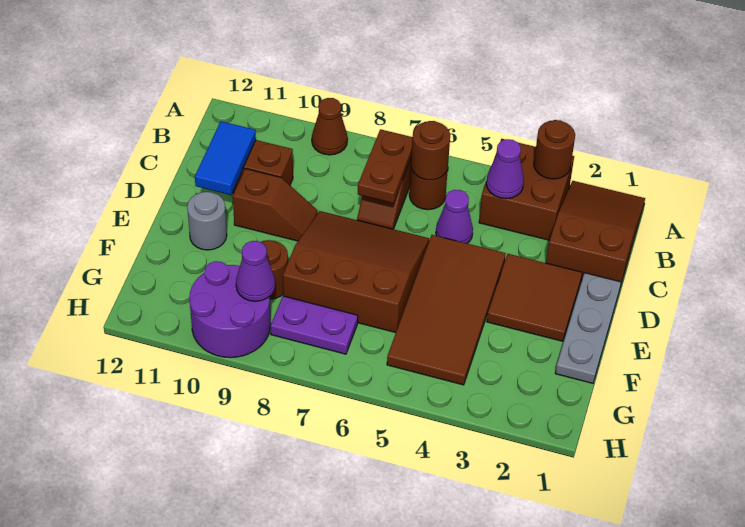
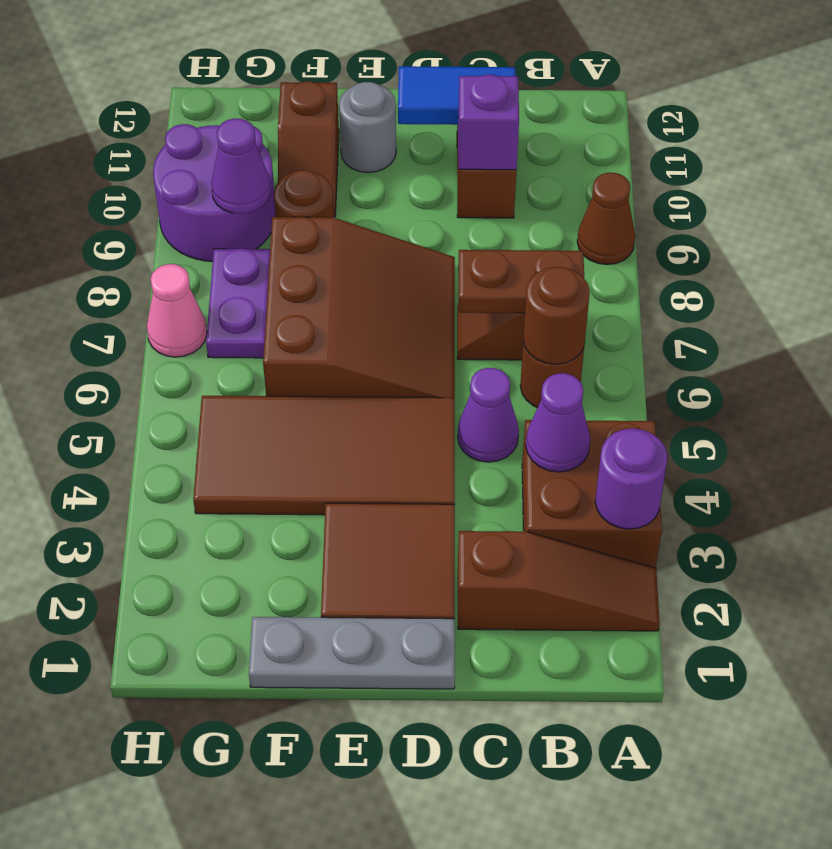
brown 2x3 slope [546,181,645,284] -> brown 1x3 slope [458,531,660,631]
brown 1x1 round brick [534,120,575,179] -> purple 1x1 round brick [595,428,668,529]
none -> purple 1x1 brick [458,75,519,170]
brown 1x2 slope [233,169,318,241] -> brown 1x2 slope moved to [278,81,339,217]
none -> pink 1x1 cone [147,264,207,357]

